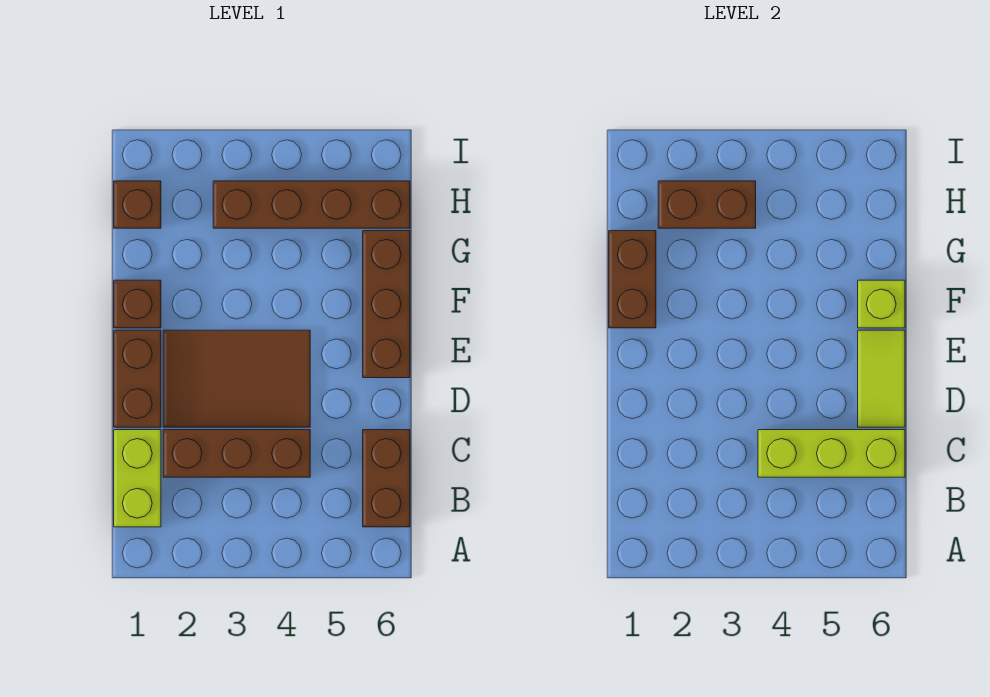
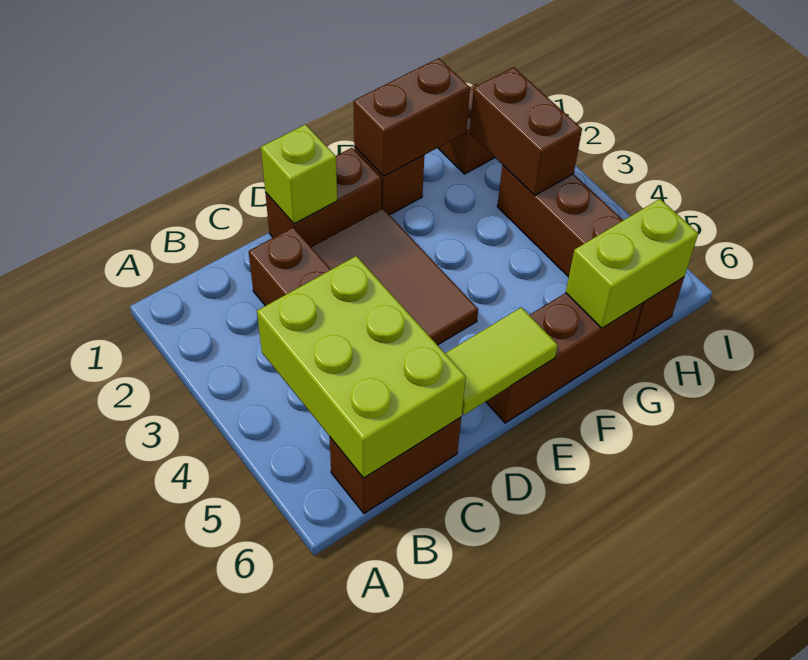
lime 1x2 brick [114,430,161,527] -> lime 1x2 brick moved to [566,199,698,328]
lime 1x3 brick [758,430,905,477] -> lime 2x3 brick [257,256,466,478]
lime 1x1 brick [858,280,905,328] -> lime 1x1 brick moved to [261,124,337,224]

